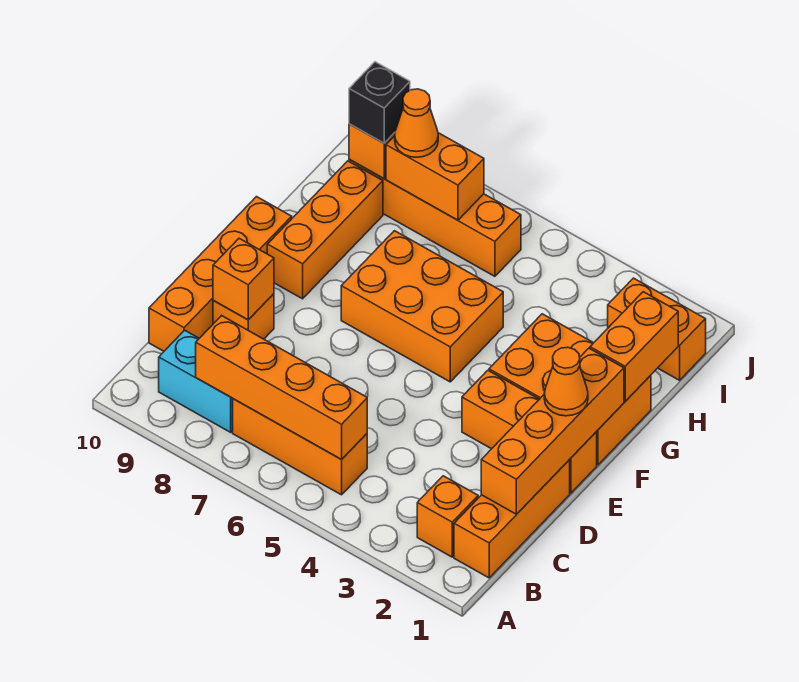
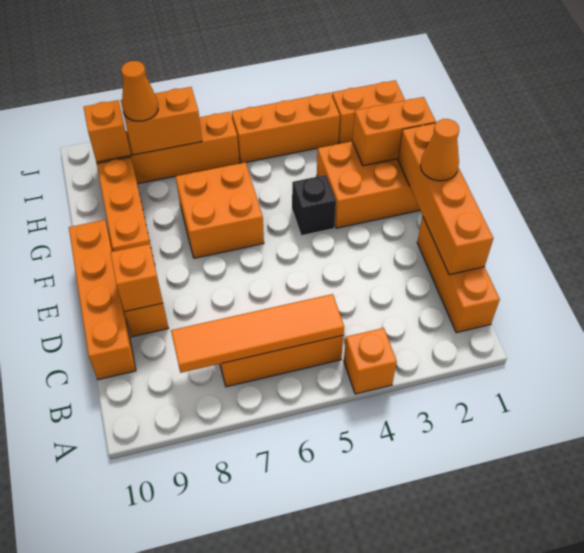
orange 1x1 brick [417,476,478,557] -> orange 1x1 brick moved to [344,328,397,394]
orange 1x4 brick [196,316,367,460] -> orange 1x4 tile [171,294,344,373]
cyan 1x2 brick [159,330,233,432] -> none
orange 1x3 brick [462,370,597,493] -> orange 1x3 brick moved to [232,93,340,163]
orange 2x3 brick [341,231,503,382] -> orange 2x2 brick [176,162,264,258]
orange 1x2 brick [590,292,678,401] -> orange 1x2 brick turned to [352,97,436,166]
black 1x1 brick [349,62,410,143] -> black 1x1 brick moved to [292,175,336,236]

